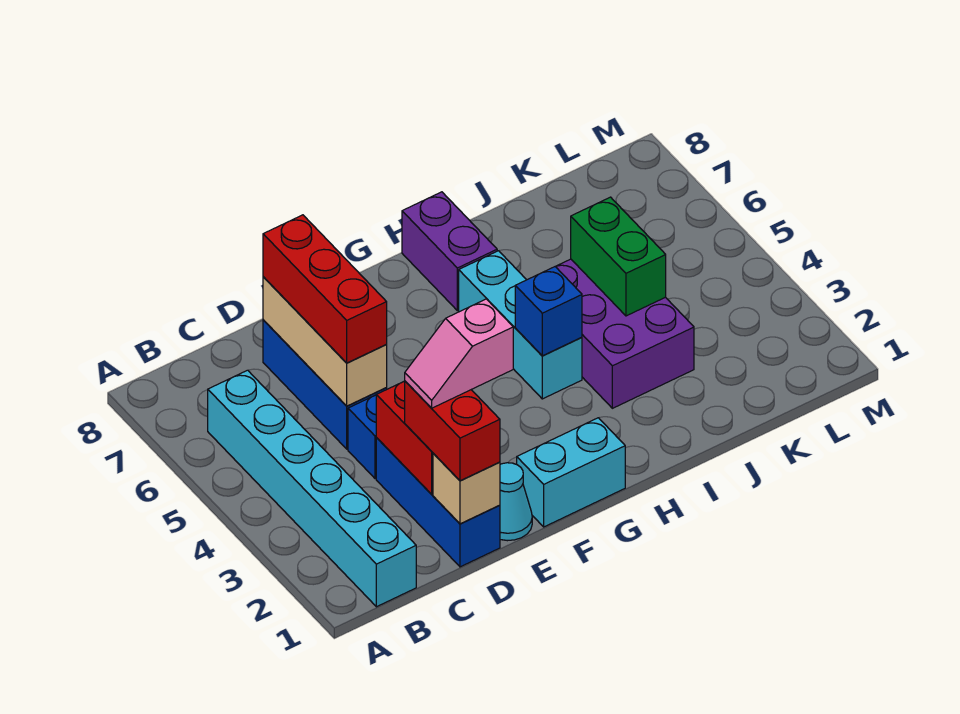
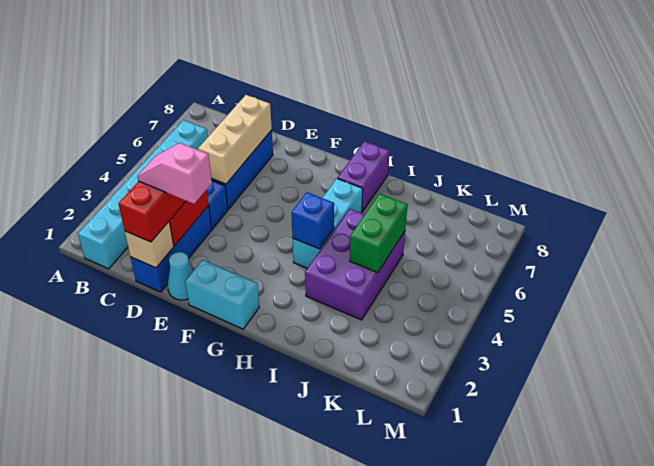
red 1x3 brick [263,215,387,363] -> none

